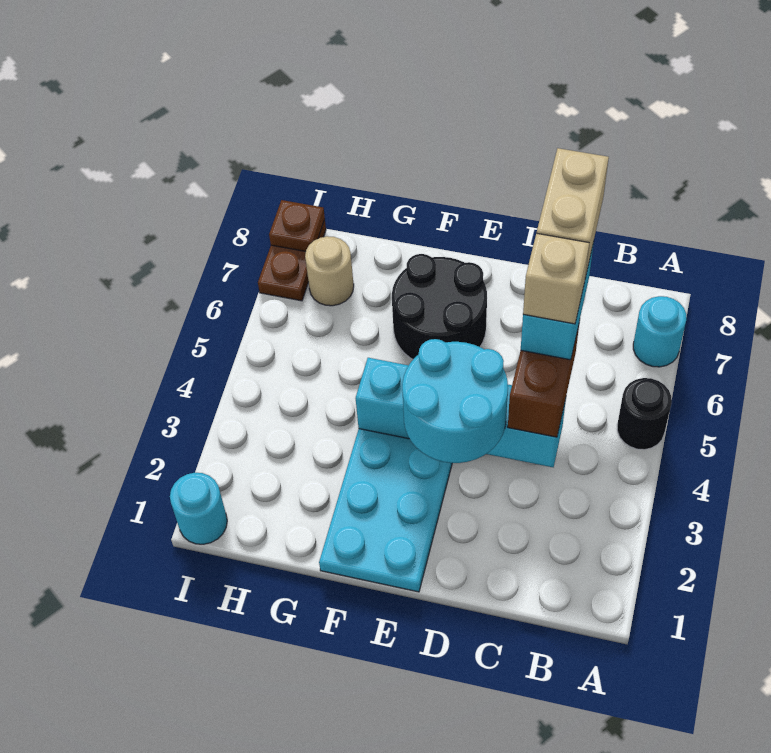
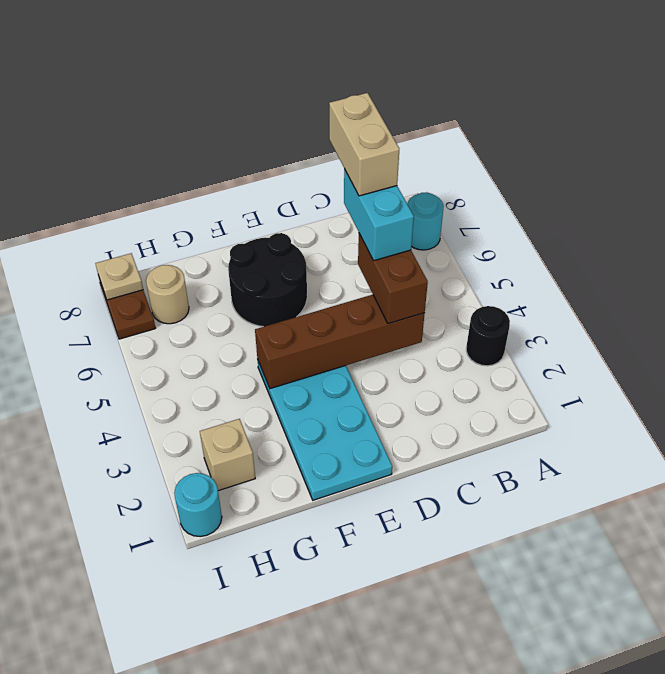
black 1x1 round brick [617,378,672,450] -> black 1x1 round brick moved to [466,306,510,366]
cyan 1x4 brick [356,358,566,467] -> brown 1x4 brick [255,295,425,389]
tan 1x1 brick [523,233,589,324] -> tan 1x1 brick moved to [200,419,255,491]
cyan 2x2 round brick [402,339,508,463] -> none
brown 1x1 plate [269,200,325,252] -> tan 1x1 plate [95,253,143,300]

